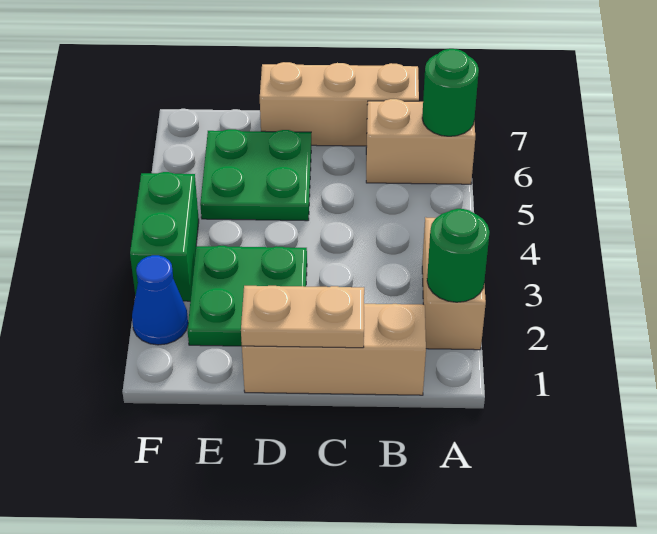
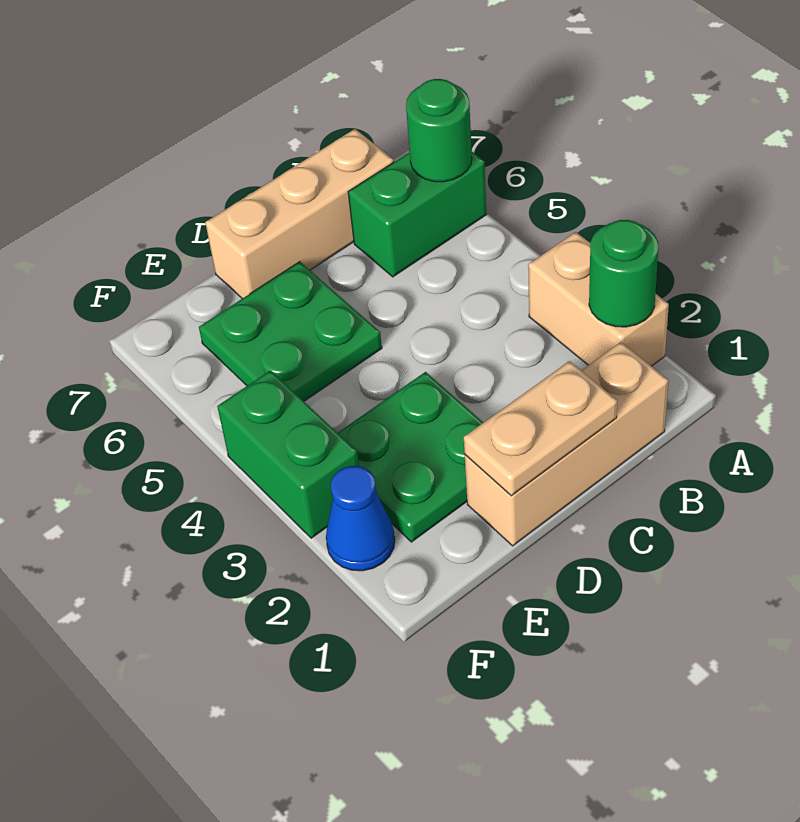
tan 1x2 brick [366,99,475,184] -> green 1x2 brick [348,152,487,277]

